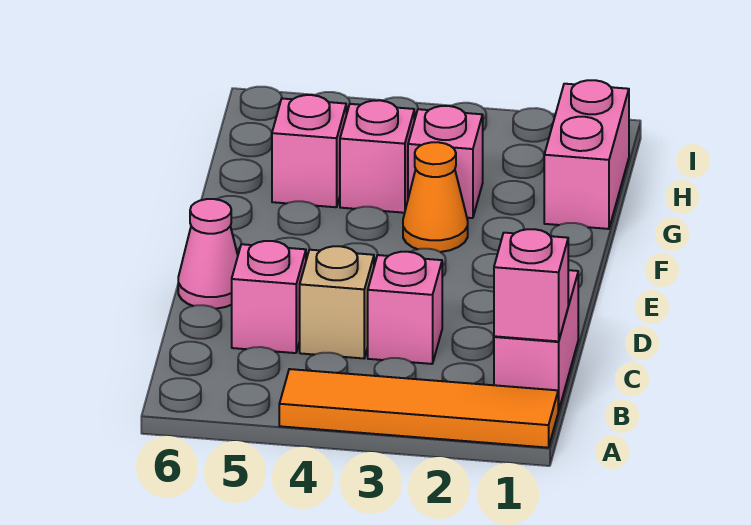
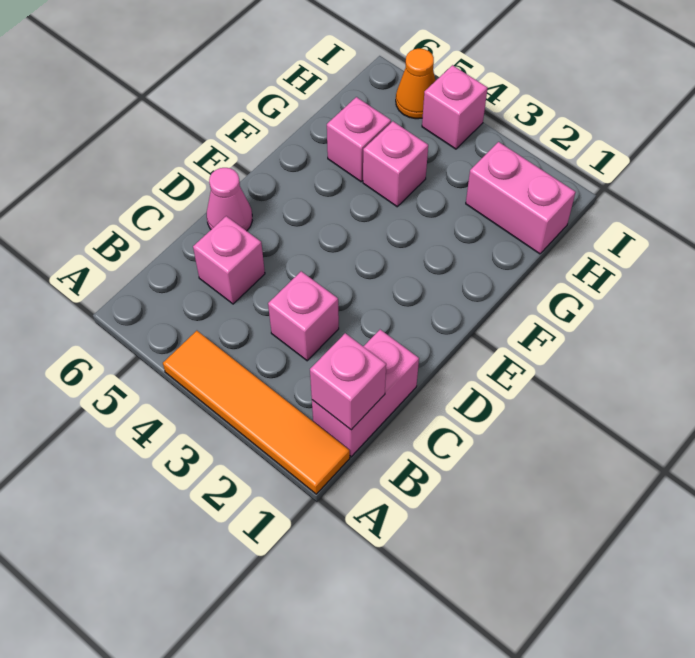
tan 1x1 brick [300,246,374,358] -> none
orange 1x1 cone [403,142,468,252] -> orange 1x1 cone moved to [396,49,436,119]
pink 1x2 brick [544,80,629,229] -> pink 1x2 brick turned to [466,142,576,254]
pink 1x1 brick [408,106,483,218] -> pink 1x1 brick moved to [422,65,488,149]

